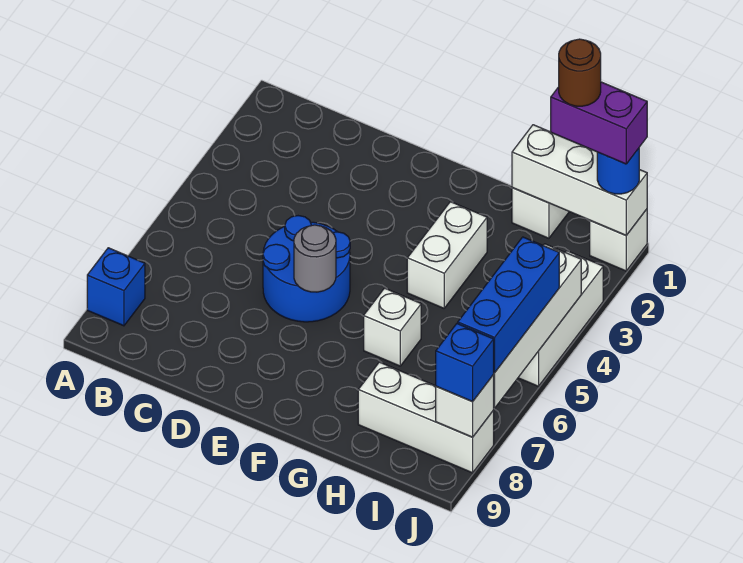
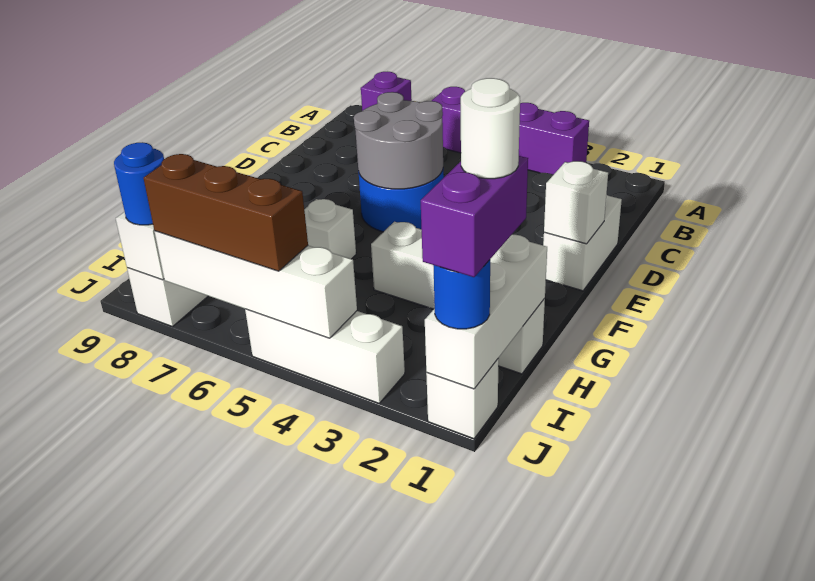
none -> purple 1x4 brick [432,87,589,175]
blue 1x1 brick [87,248,145,326] -> purple 1x1 brick [361,72,412,111]
none -> white 1x2 brick [543,195,622,291]
none -> white 1x1 brick [544,161,608,244]
grey 1x1 round brick [294,225,336,292] -> grey 2x2 round brick [354,92,443,189]
brown 1x1 round brick [559,39,601,106] -> white 1x1 round brick [461,78,520,179]
blue 1x3 brick [458,237,559,373] -> brown 1x3 brick [144,154,308,271]
blue 1x1 brick [436,324,494,402] -> blue 1x1 round brick [114,142,164,225]

